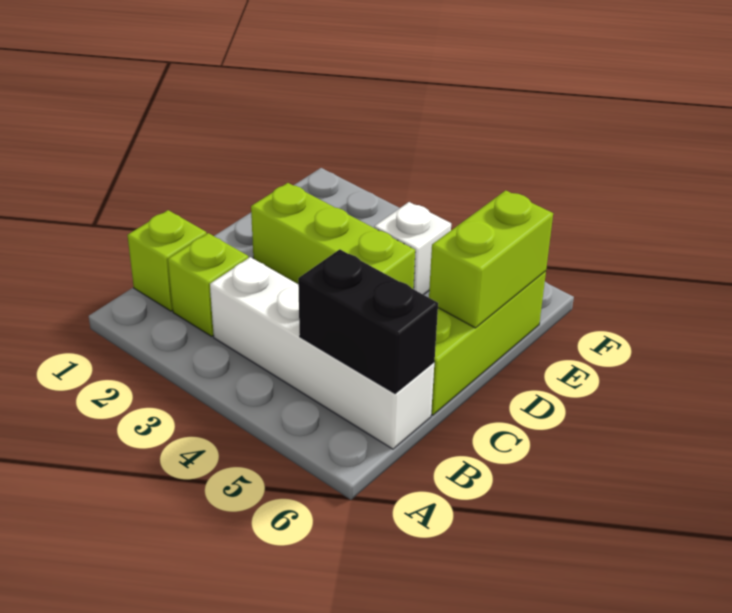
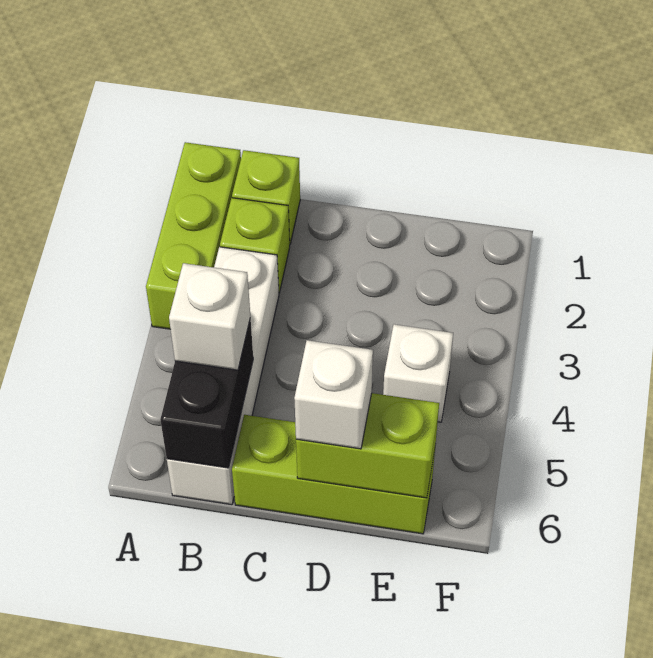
none -> white 1x1 brick [169,263,250,370]
lime 1x3 brick [251,183,415,289] -> lime 1x3 brick moved to [146,142,241,329]
none -> white 1x1 brick [294,340,373,449]

